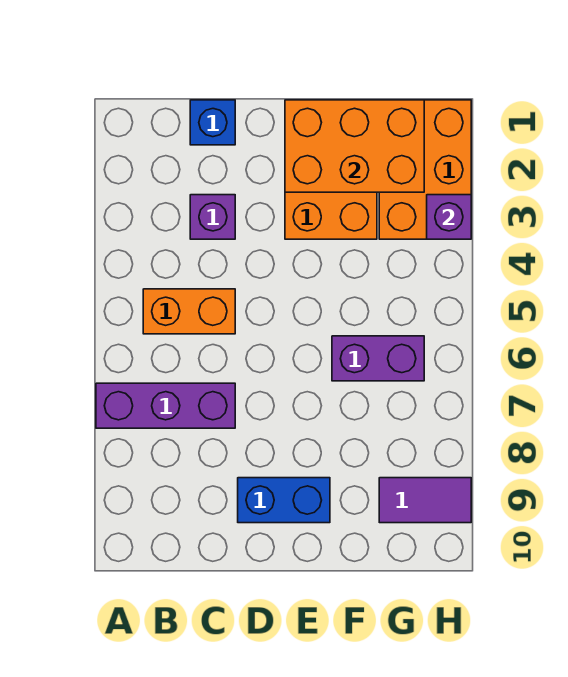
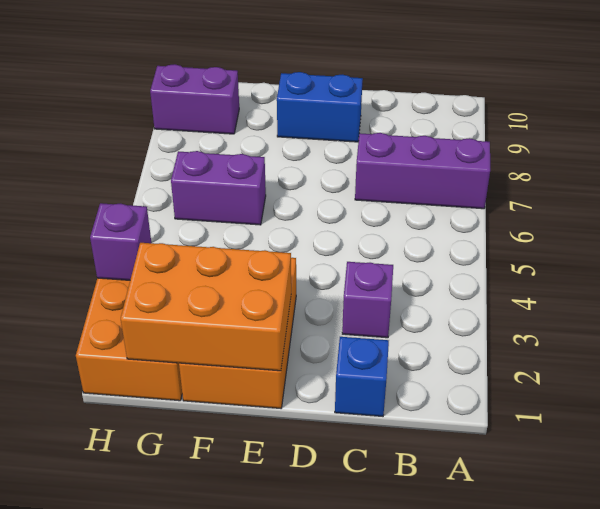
orange 1x2 brick [143,289,235,334] -> none
purple 1x2 tile [379,478,471,523] -> purple 1x2 brick [150,64,239,134]

